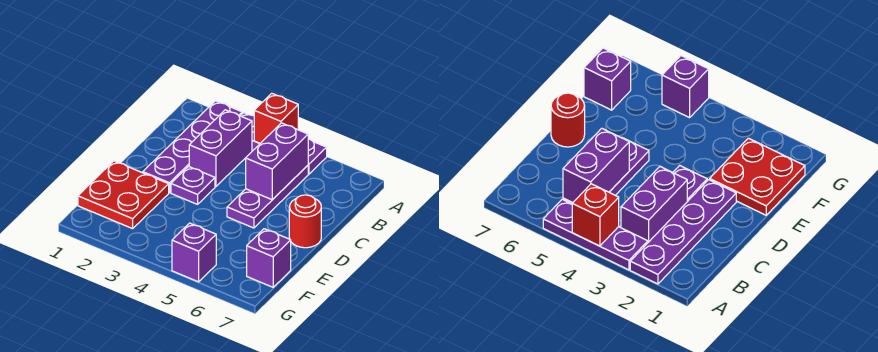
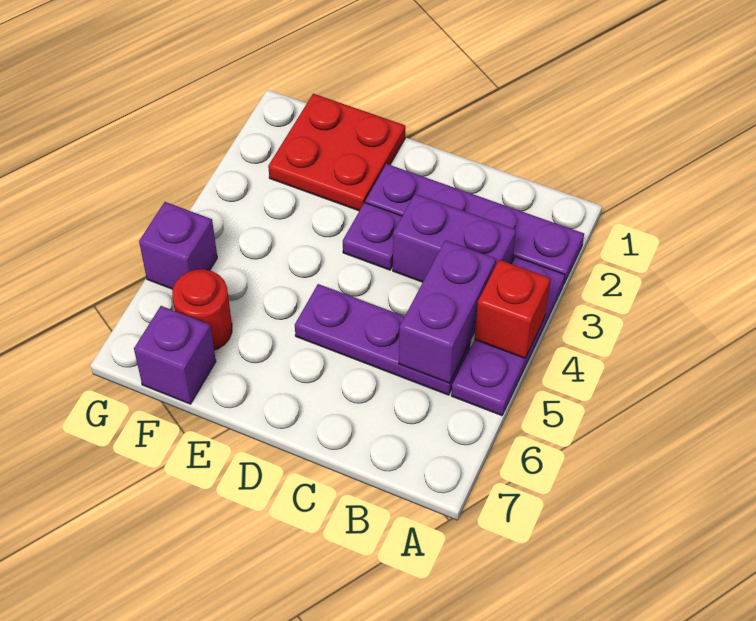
purple 1x2 brick [246,123,308,200] -> purple 1x2 brick turned to [399,240,496,383]
red 1x1 round brick [289,195,321,248] -> red 1x1 round brick moved to [172,269,232,350]

